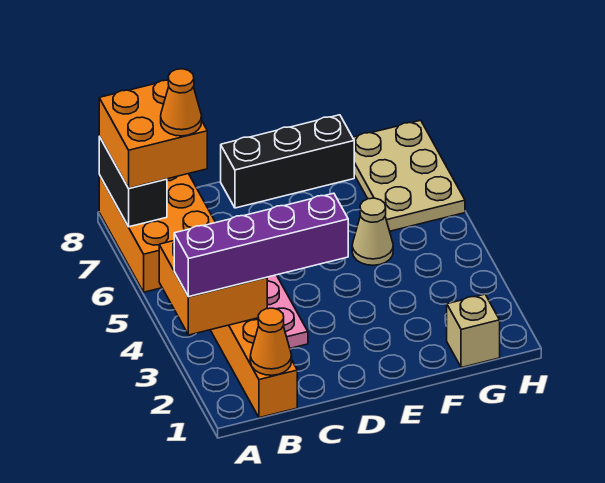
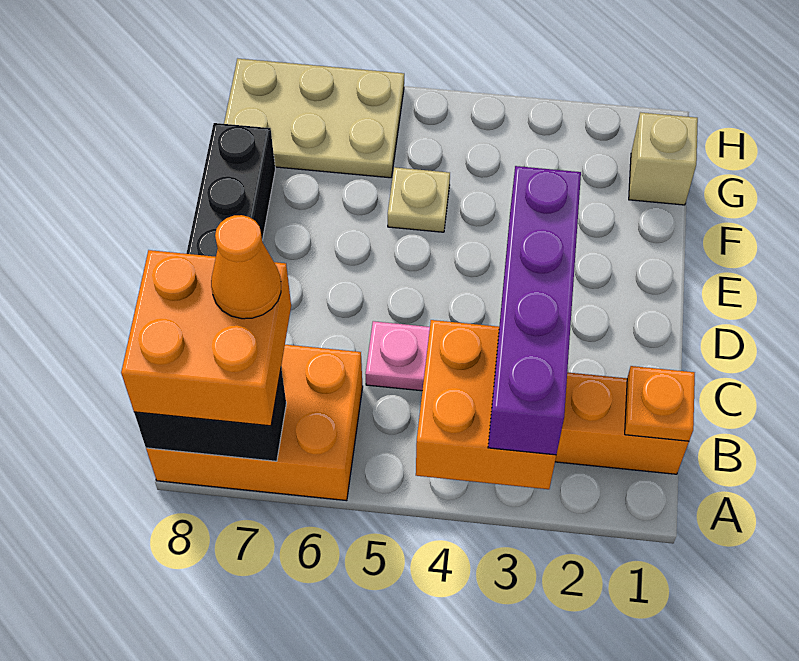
orange 1x1 cone [250,308,292,375] -> orange 1x1 plate [625,366,695,441]
tan 1x1 cone [352,198,393,265] -> tan 1x1 plate [388,167,450,232]

